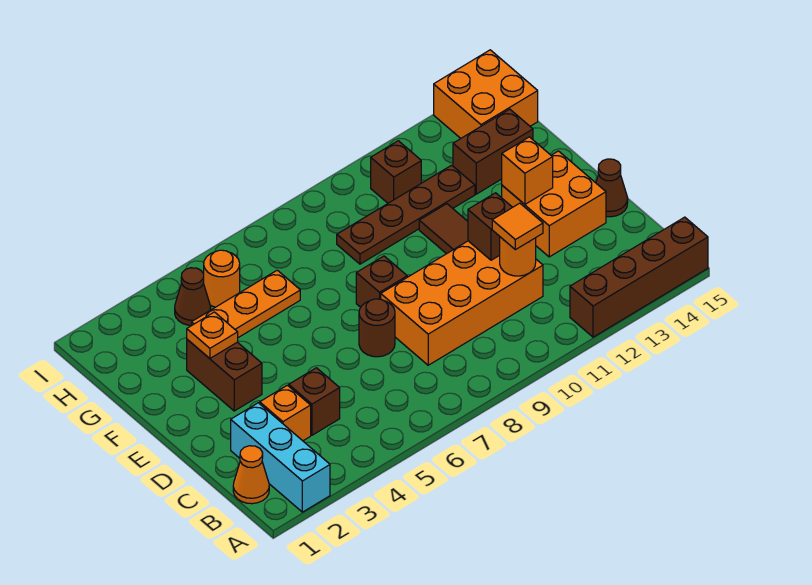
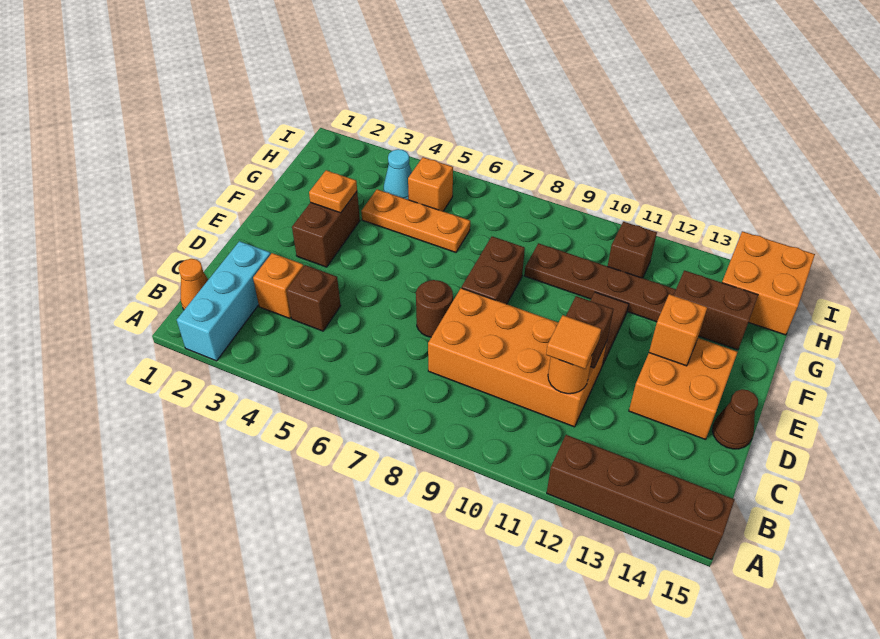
brown 1x1 brick [356,256,407,307] -> brown 1x2 brick [462,236,525,304]
brown 1x1 cone [175,268,211,325] -> cyan 1x1 cone [384,149,412,200]
orange 1x1 round brick [203,250,240,307] -> orange 1x1 brick [408,157,453,211]

